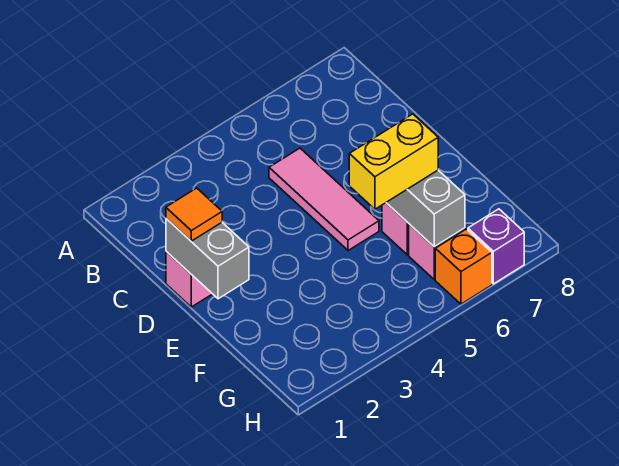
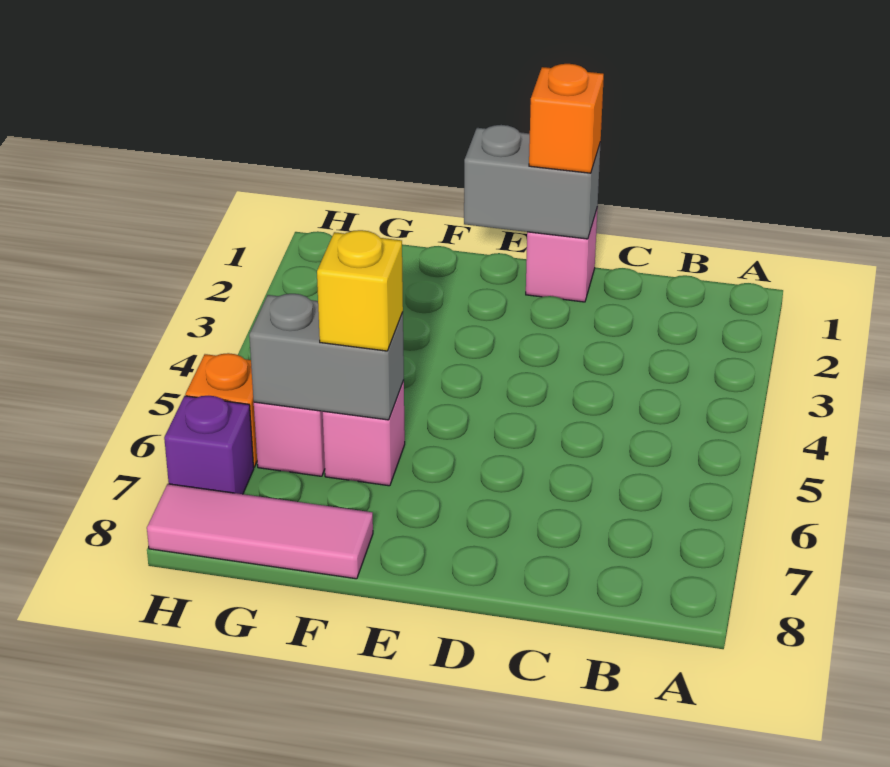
pink 1x3 tile [269,148,379,251] -> pink 1x3 tile moved to [147,484,373,579]
orange 1x1 tile [166,188,222,241] -> orange 1x1 brick [529,64,604,173]
yellow 1x2 brick [349,114,438,209] -> yellow 1x1 brick [317,230,403,351]

